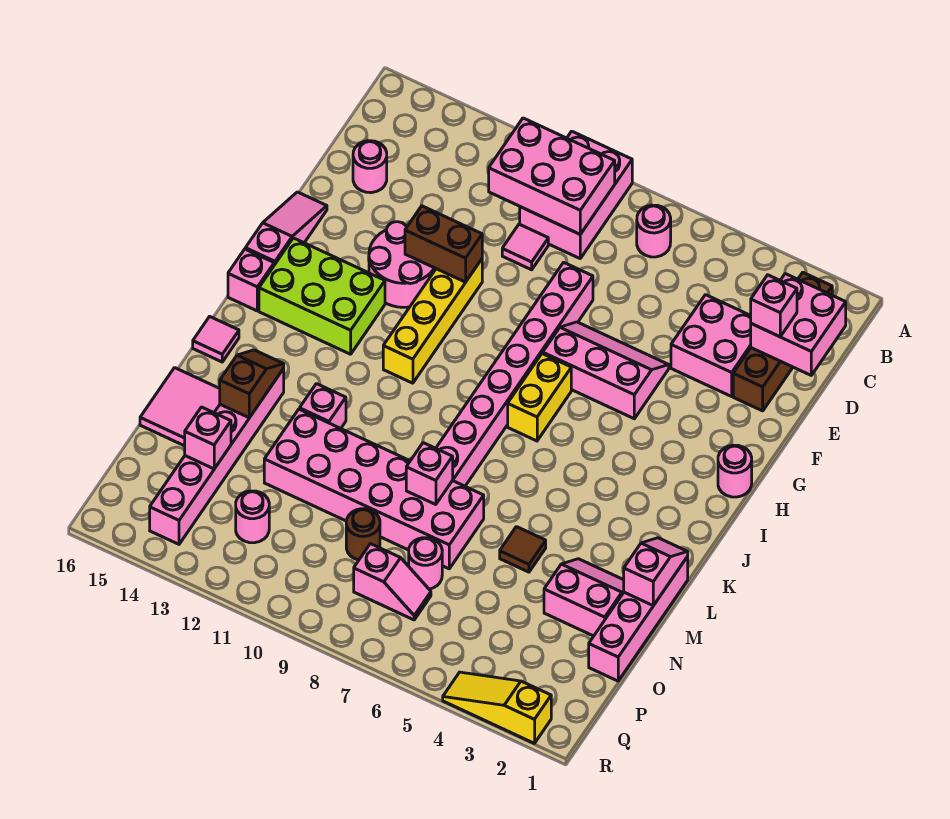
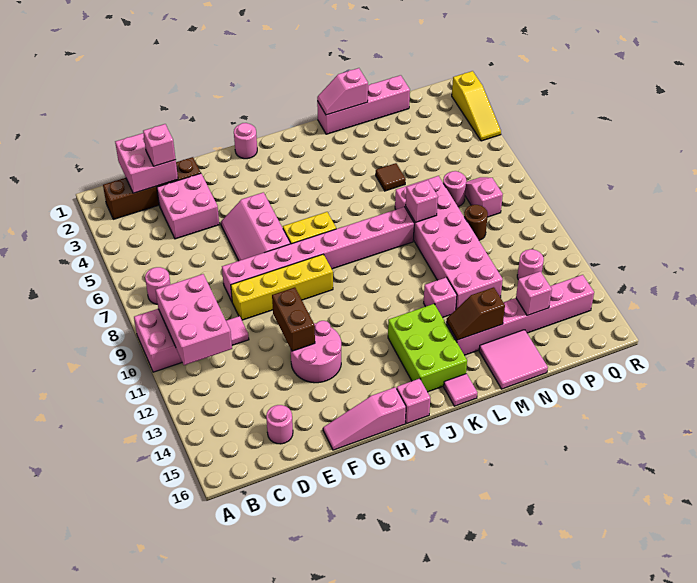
yellow 1x4 brick [383,259,482,383] -> yellow 1x4 brick moved to [231,254,333,320]
lime 2x3 brick [259,238,385,354] -> lime 2x3 brick moved to [388,304,467,392]
pink 2x2 slope [544,559,624,636] -> none

